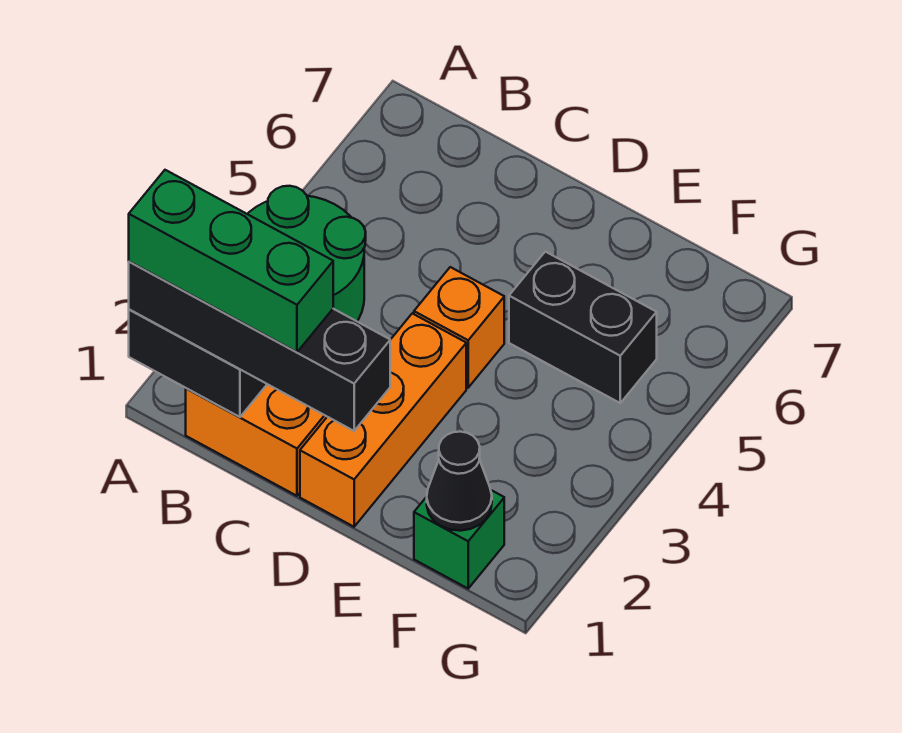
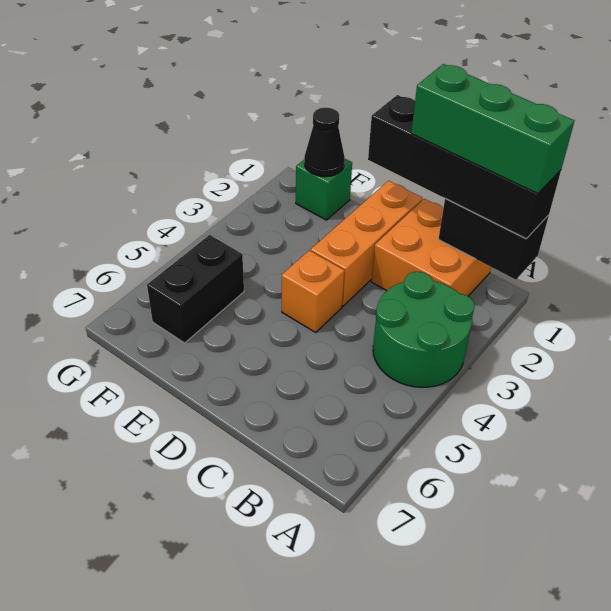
black 1x2 brick [509,252,657,403] -> black 1x2 brick turned to [147,235,244,343]

